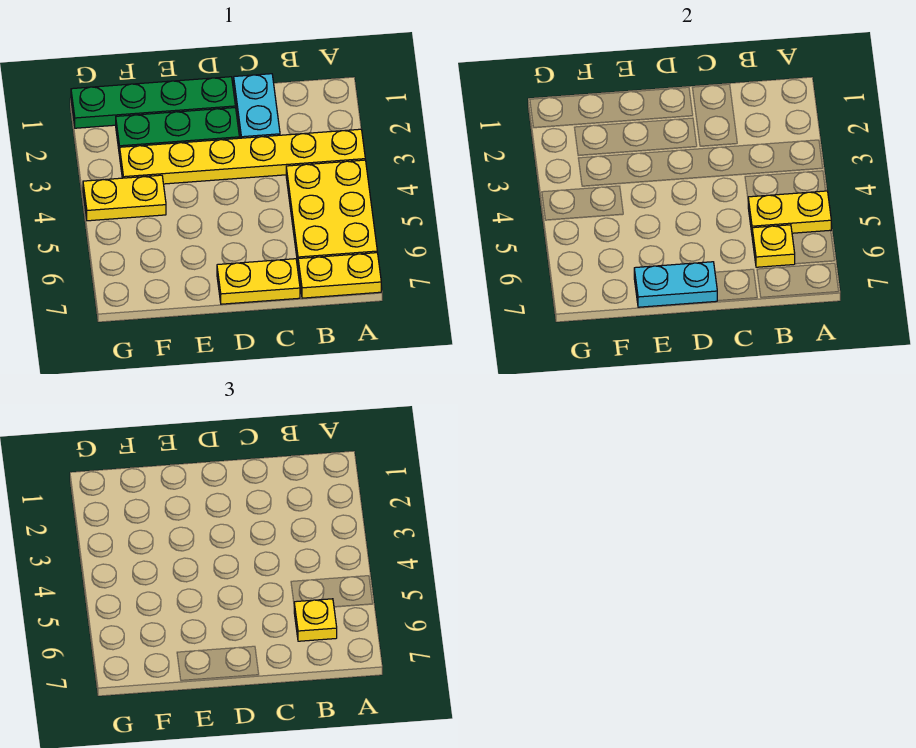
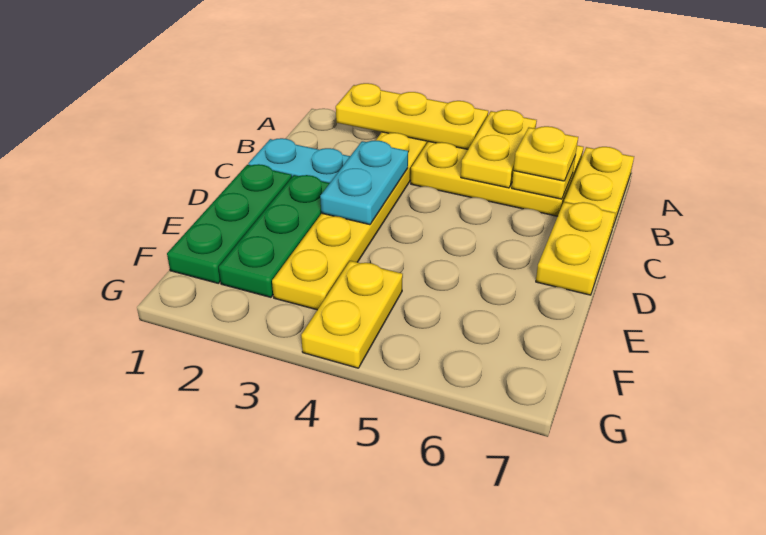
none -> yellow 1x3 plate [336,83,488,149]
green 1x4 plate [71,77,235,128] -> green 1x3 plate [167,164,292,283]
cyan 1x2 plate [634,262,717,307] -> cyan 1x2 plate moved to [320,140,408,225]

